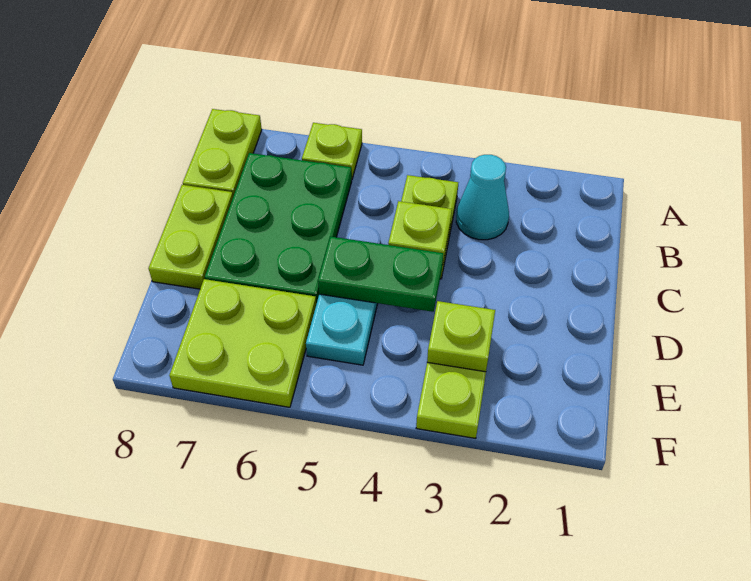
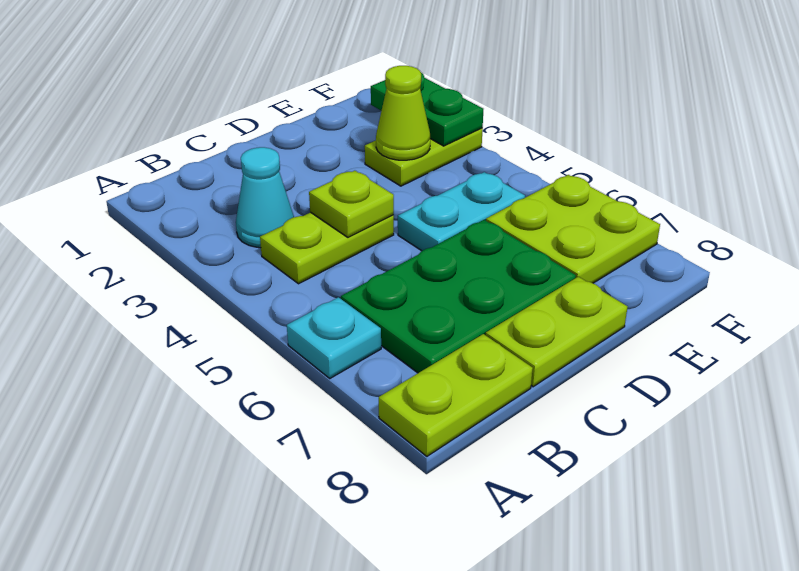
lime 1x1 plate [302,123,362,178] -> cyan 1x1 plate [287,297,381,378]
green 1x2 plate [318,237,443,312] -> green 1x2 plate moved to [371,73,483,146]
lime 1x1 plate [427,301,495,372] -> lime 1x1 cone [376,66,430,160]

